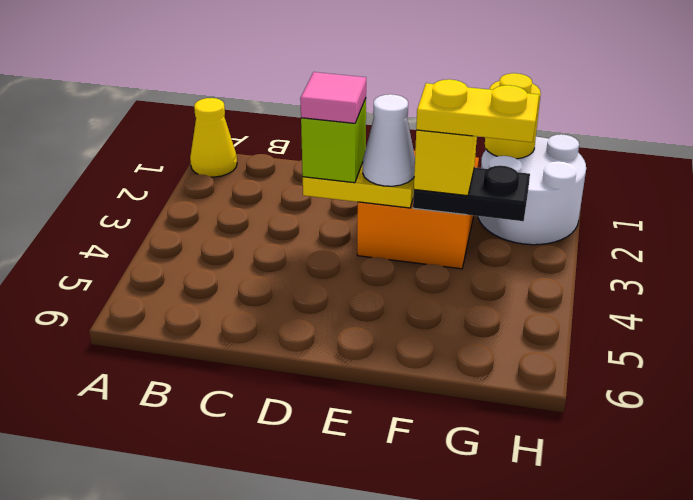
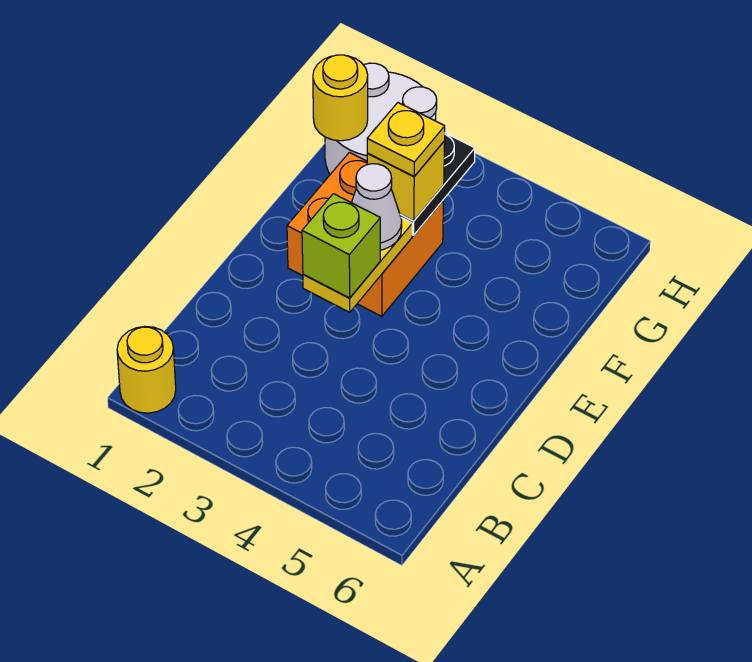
yellow 1x1 cone [190,98,237,177] -> yellow 1x1 round brick [117,326,176,413]
pink 1x1 tile [300,72,366,123] -> none
yellow 1x2 plate [416,79,539,142] -> yellow 1x1 plate [367,103,445,176]

